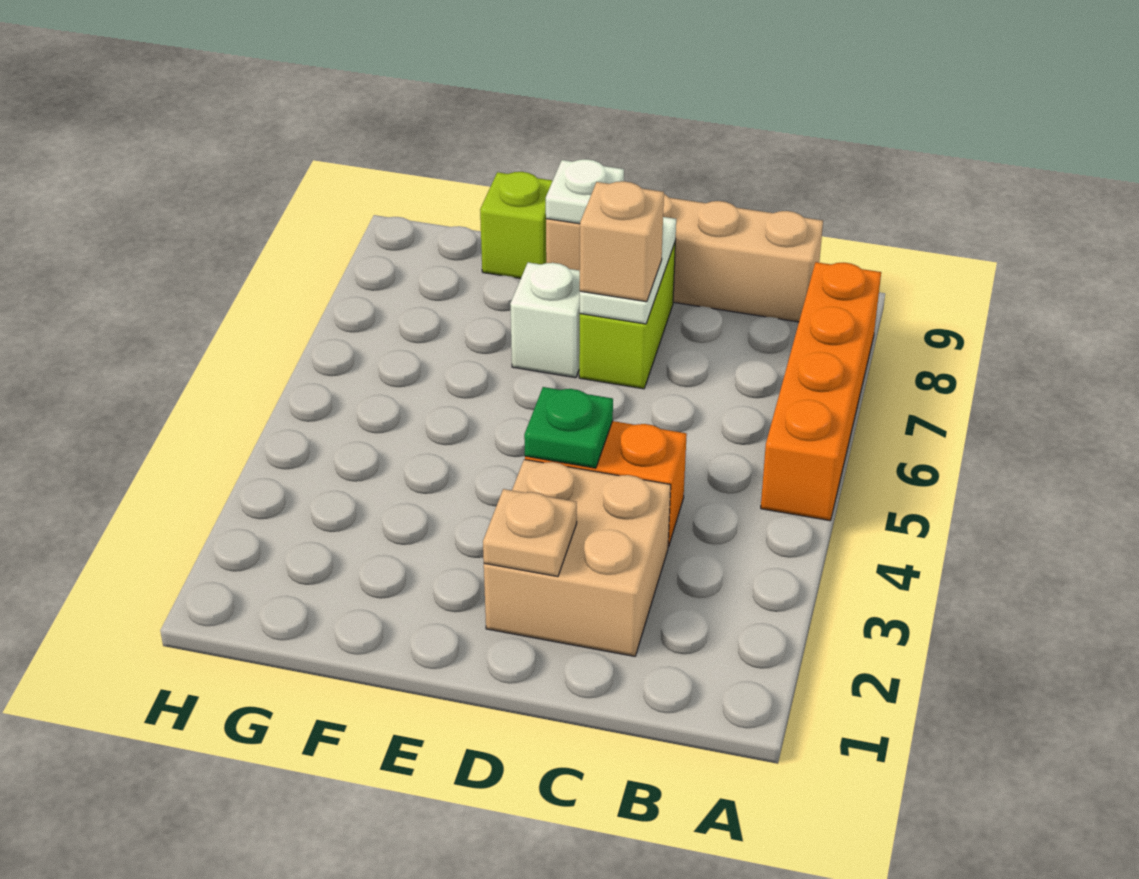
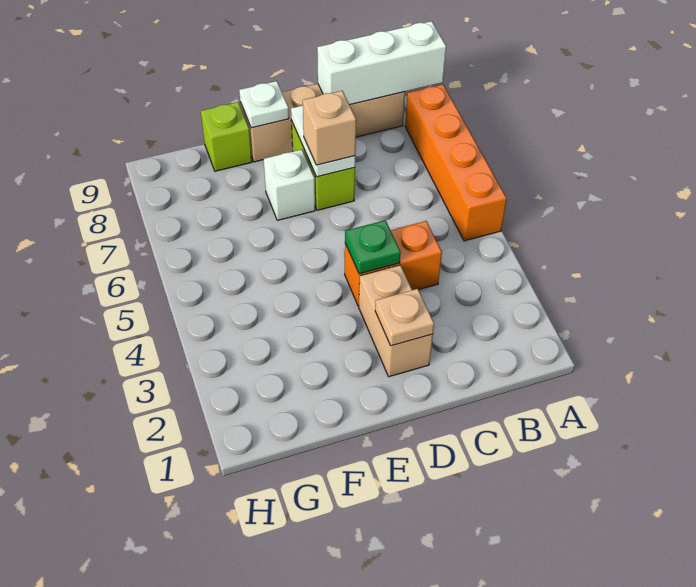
none -> white 1x3 brick [317,21,446,105]
tan 2x2 brick [484,459,671,656] -> tan 1x2 brick [359,265,433,377]

